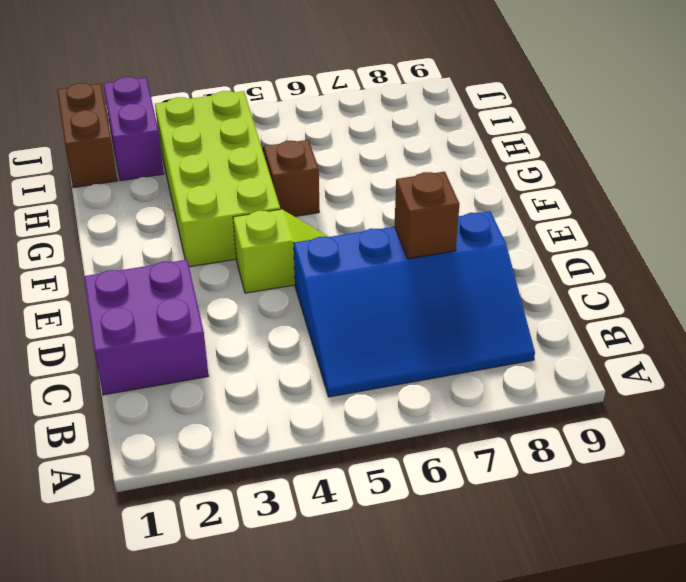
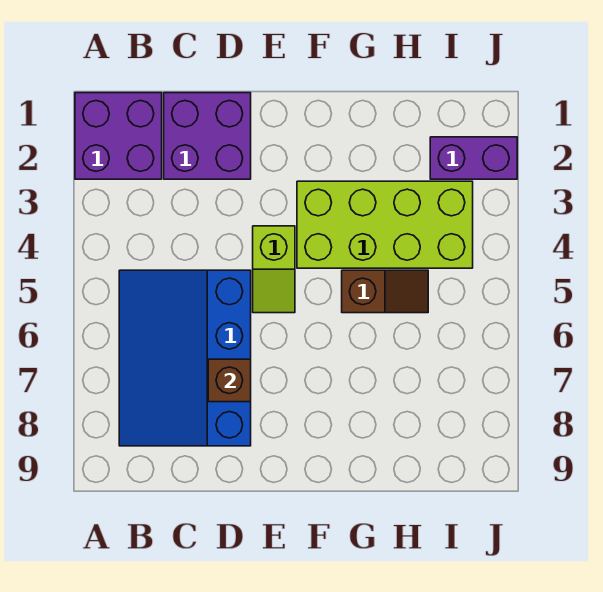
none -> purple 2x2 brick [75,93,162,179]
brown 1x2 brick [57,83,117,188] -> none

